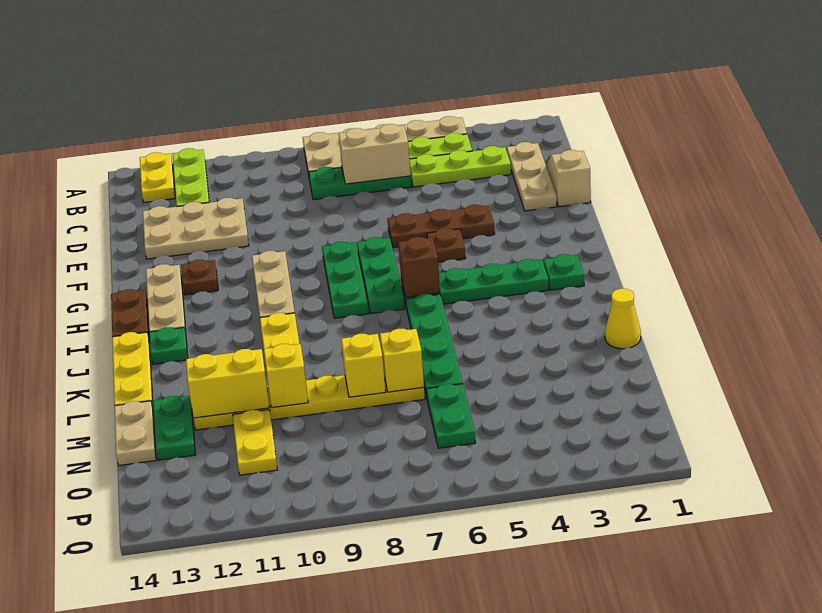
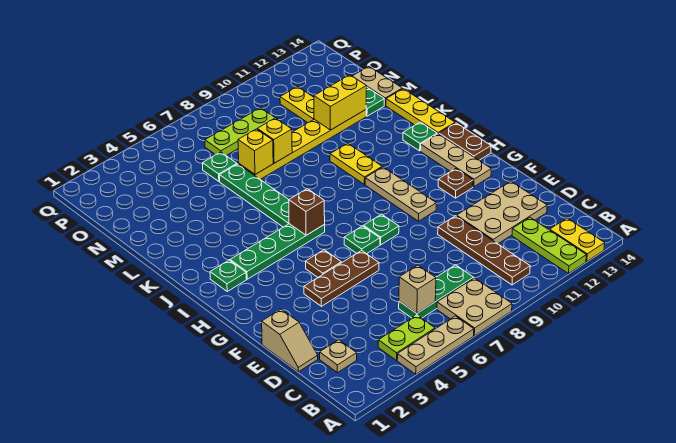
none -> brown 1x4 plate [438,216,530,285]
tan 1x3 plate [507,142,557,211] -> tan 1x1 plate [320,340,357,373]
lime 1x3 plate [410,146,511,187] -> lime 1x3 plate moved to [205,108,275,156]
tan 1x2 brick [339,124,411,184] -> tan 1x1 brick [399,265,436,313]
green 1x3 plate [357,237,405,314] -> green 1x1 plate [344,226,380,254]
green 1x3 plate [322,242,369,318] -> green 1x1 plate [364,214,399,245]
yellow 1x1 cone [605,289,641,349] -> none
yellow 1x1 brick [264,344,308,408] -> none
green 1x2 plate [426,384,476,448] -> green 1x1 plate [203,152,237,181]

